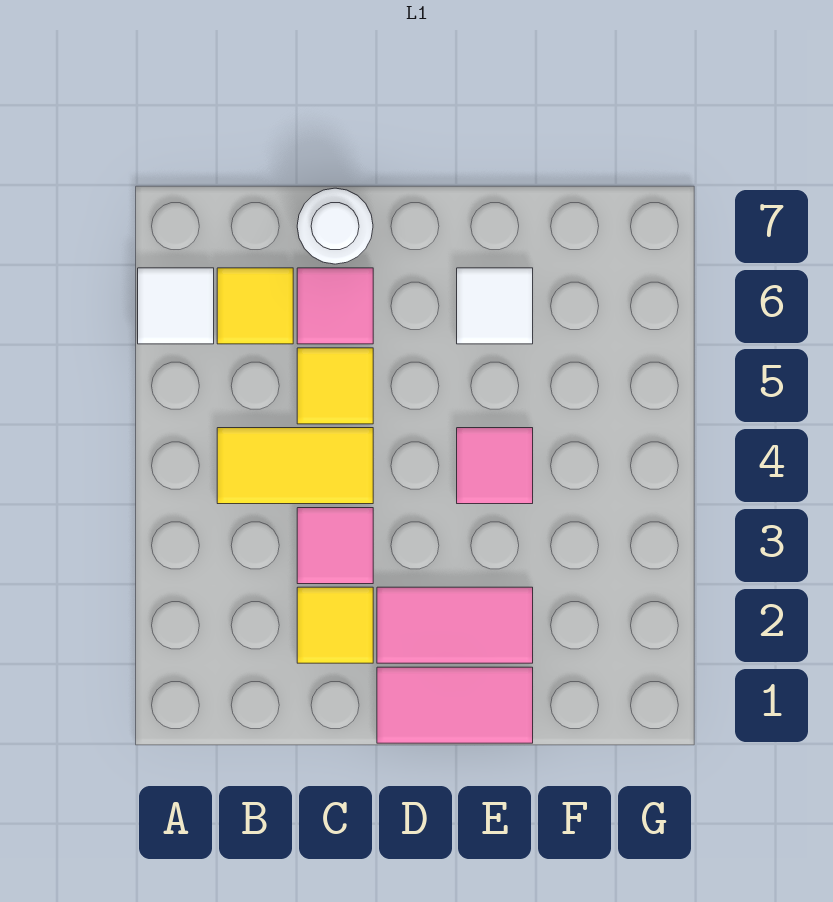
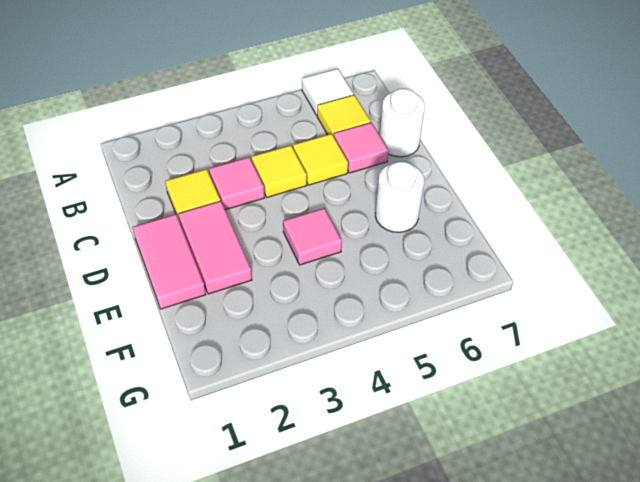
yellow 1x2 tile [217,428,373,504] -> yellow 1x1 tile [252,145,307,197]
white 1x1 tile [457,268,533,344] -> white 1x1 round brick [375,162,424,232]

